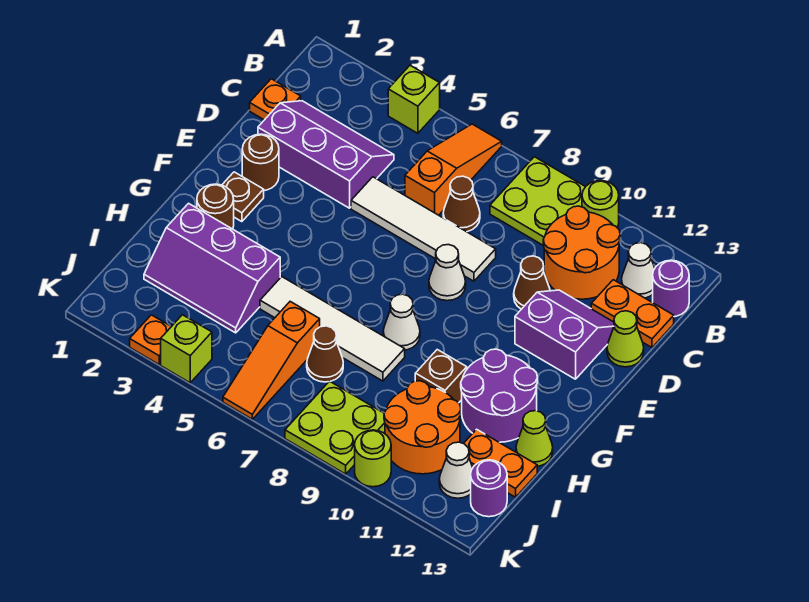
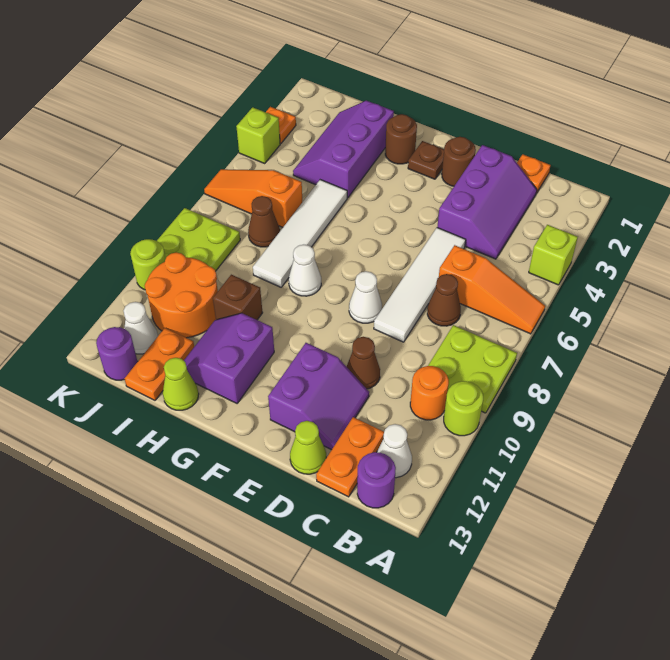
orange 2x2 round brick [543,206,620,299] -> orange 1x1 round brick [410,366,449,420]
purple 2x2 round brick [461,349,538,442] -> purple 2x2 slope [184,313,274,403]

